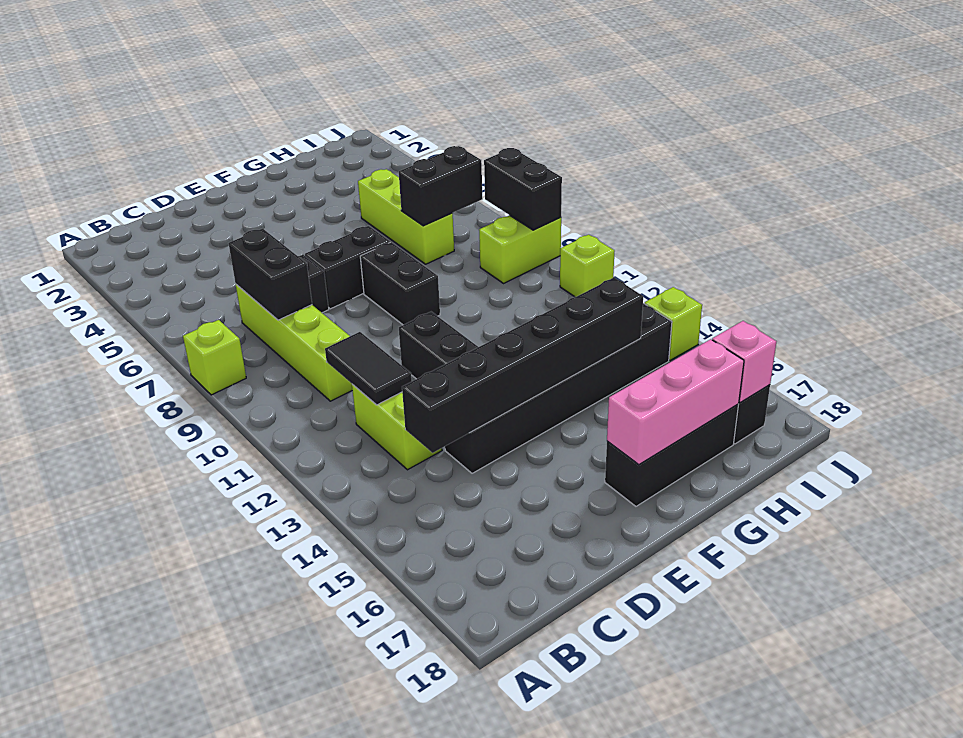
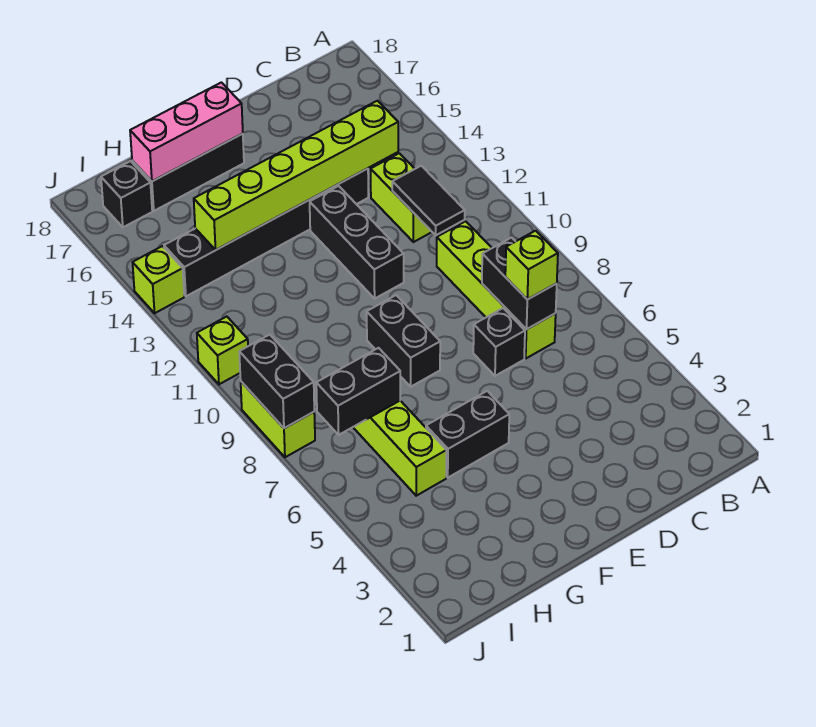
lime 1x1 brick [183,320,246,395] -> lime 1x1 brick moved to [505,231,558,300]
black 1x6 brick [402,277,643,453] -> lime 1x6 brick [194,101,398,250]
black 1x2 brick [305,226,390,309] -> black 1x2 brick moved to [426,391,509,478]
lime 1x2 brick [479,215,561,283] -> lime 1x2 brick turned to [241,382,315,457]
pink 1x1 brick [712,321,776,403] -> none

